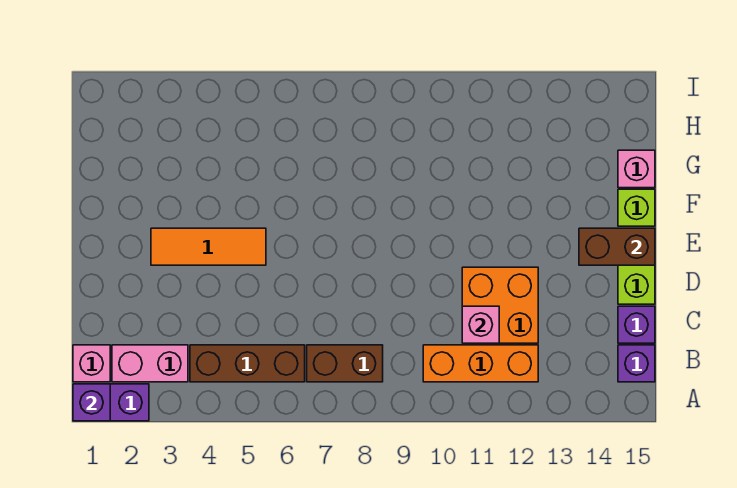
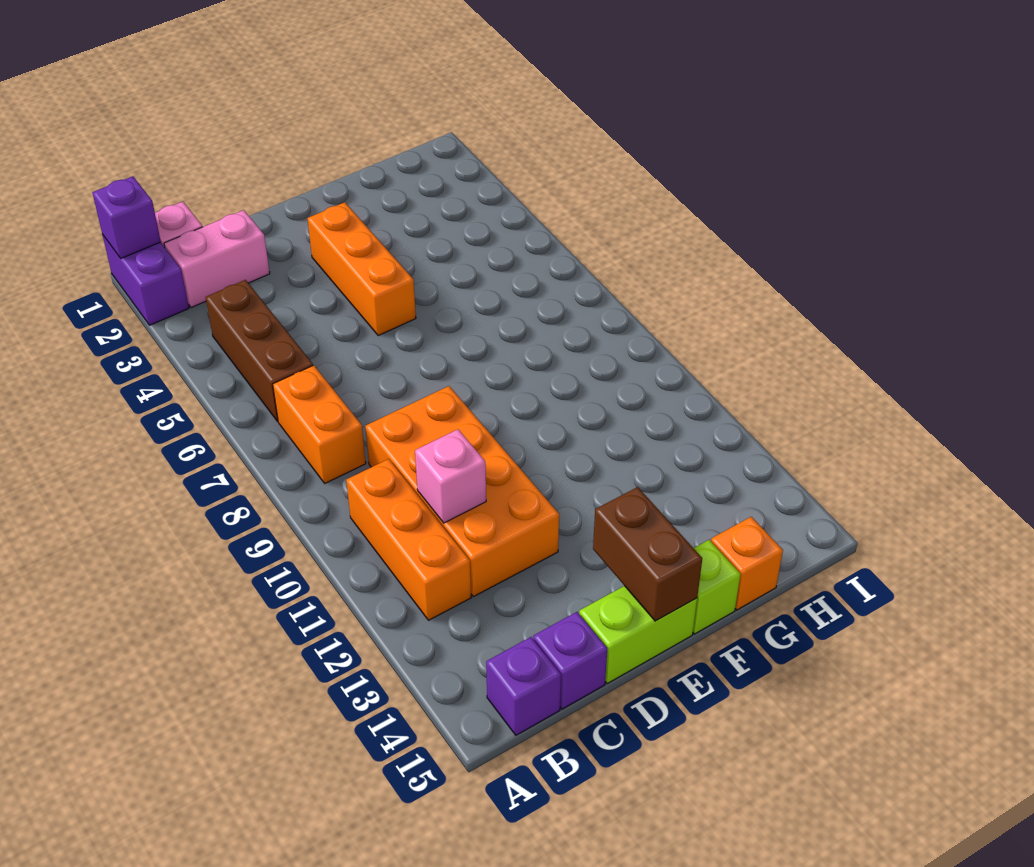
pink 1x2 brick [112,345,188,382] -> pink 1x2 brick turned to [164,210,270,308]
brown 1x2 brick [307,345,383,382] -> orange 1x2 brick [273,365,366,483]
orange 2x2 brick [462,267,538,343] -> orange 2x4 brick [365,386,559,597]
orange 1x3 tile [151,228,266,265] -> orange 1x3 brick [307,202,416,336]
pink 1x1 brick [618,150,655,188] -> orange 1x1 brick [711,517,783,610]

